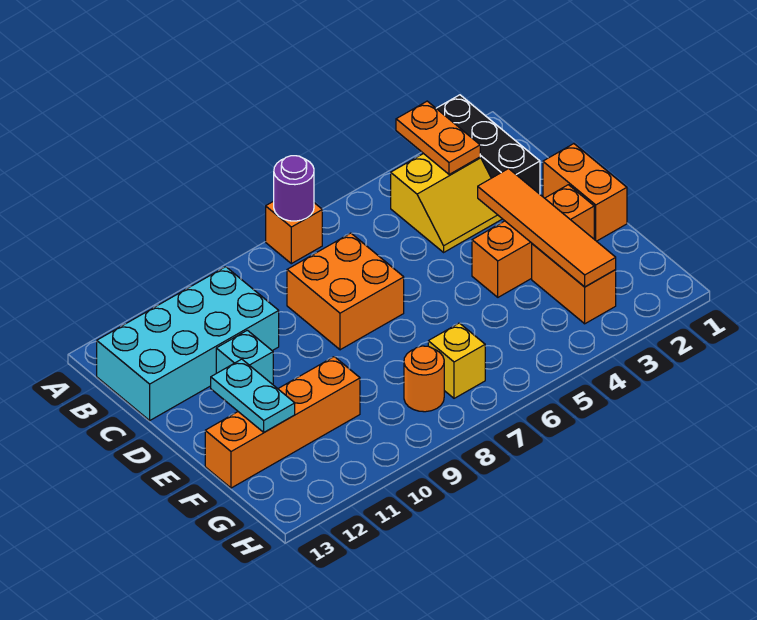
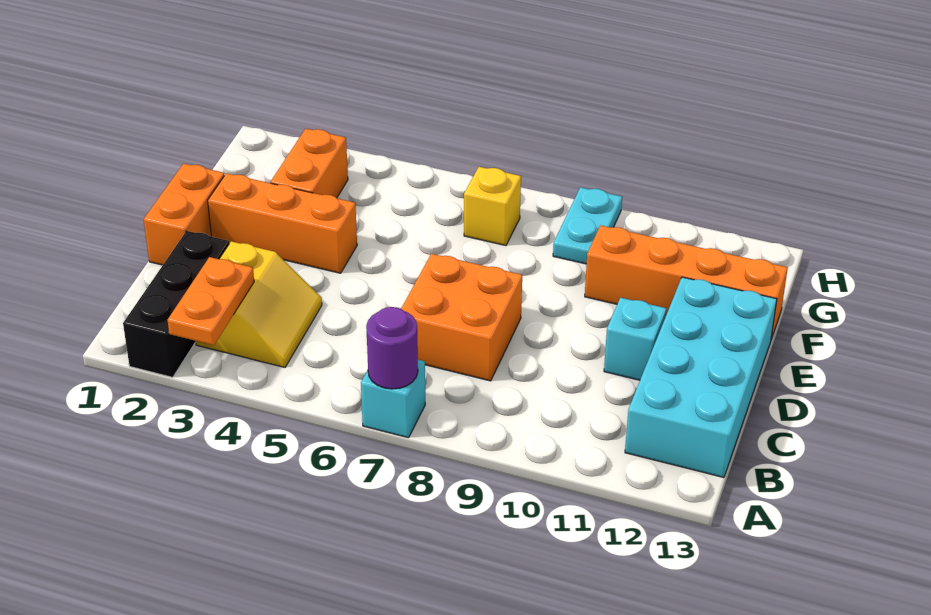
orange 1x1 brick [266,201,322,264] -> cyan 1x1 brick [361,360,425,438]
yellow 2x2 slope [391,153,502,252] -> yellow 2x2 slope turned to [196,241,322,367]
cyan 2x4 brick [97,267,279,420] -> cyan 2x4 brick turned to [625,277,777,478]
orange 1x4 tile [478,169,616,287] -> none
cyan 1x2 plate [211,359,295,432] -> cyan 1x2 plate moved to [553,187,622,264]
orange 1x1 round brick [404,346,444,412] -> none

